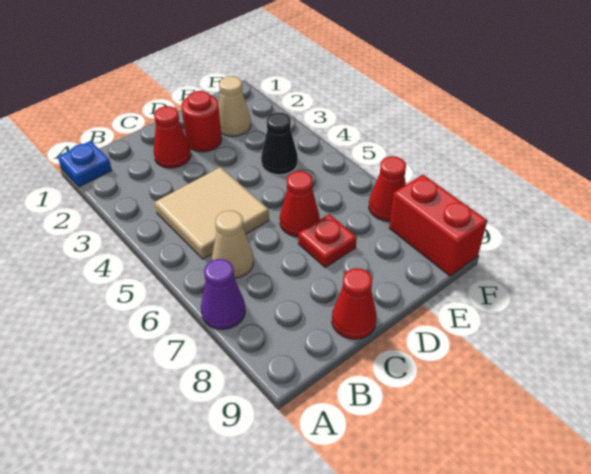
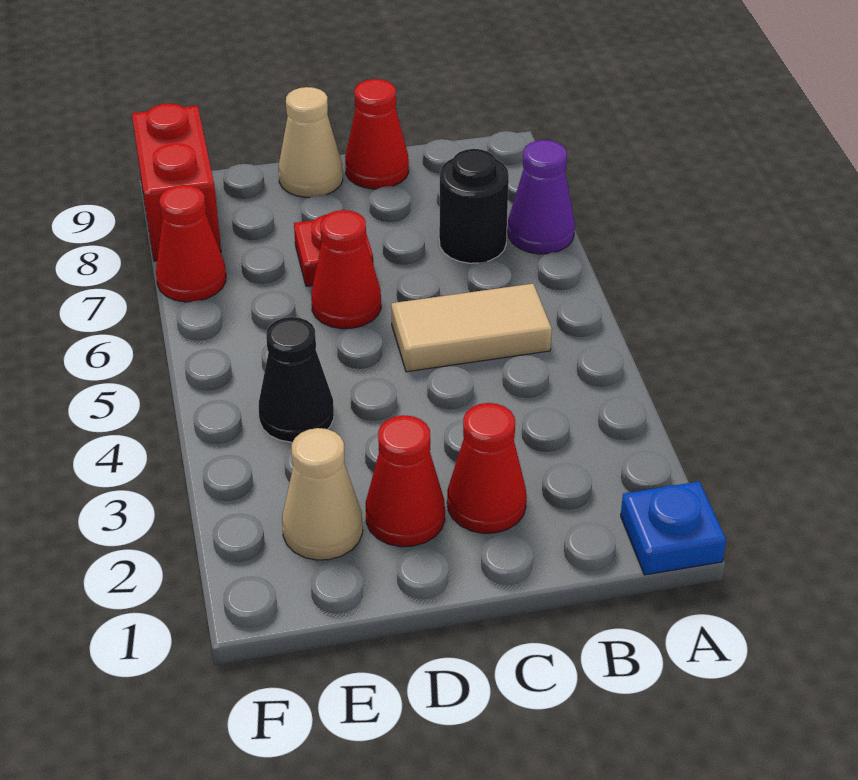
tan 2x2 tile [155,167,269,259] -> tan 1x2 tile [391,284,552,372]
tan 1x1 cone [212,211,254,278] -> tan 1x1 cone moved to [279,87,343,197]
none -> black 1x1 round brick [439,149,509,263]
red 1x1 round brick [181,91,222,152] -> red 1x1 cone [366,415,445,547]

